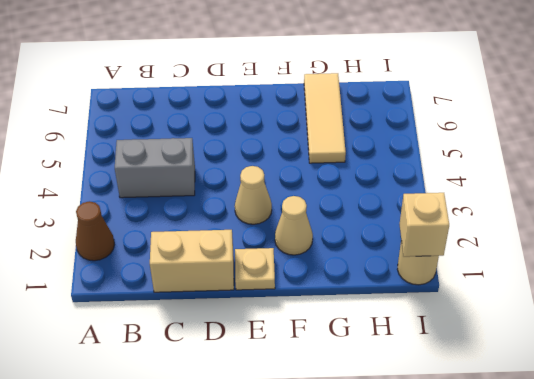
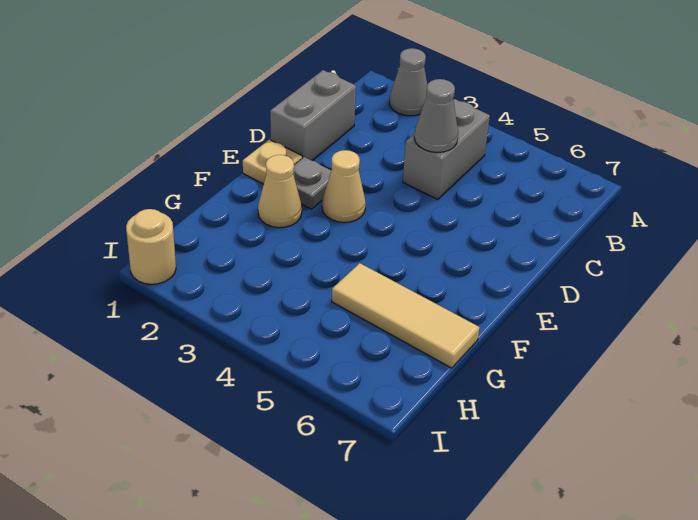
brown 1x1 cone [76,201,114,261] -> grey 1x1 cone [389,48,427,116]
tan 1x2 brick [150,230,234,292] -> grey 1x2 brick [270,70,356,161]
none -> grey 1x1 cone [414,79,458,152]
none -> grey 1x1 plate [293,157,331,209]
tan 1x1 brick [399,193,449,257] -> none

